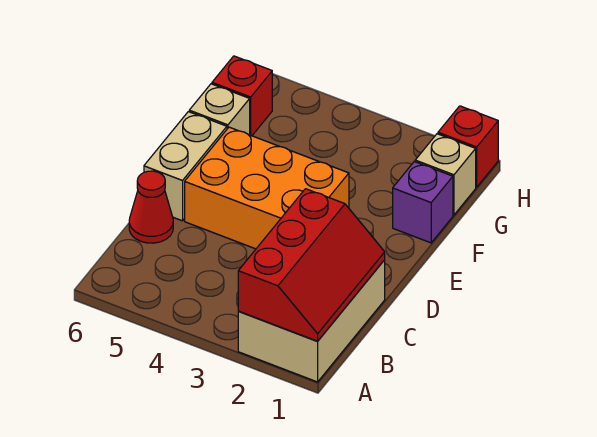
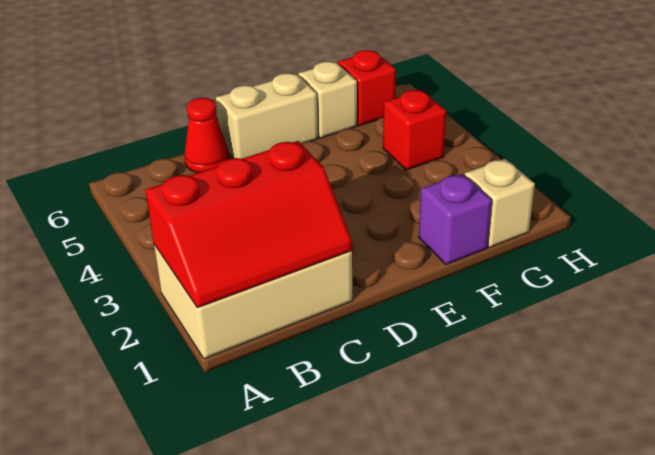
orange 2x3 brick [185,127,349,249] -> none
red 1x1 brick [438,106,498,187] -> red 1x1 brick moved to [383,90,446,170]

